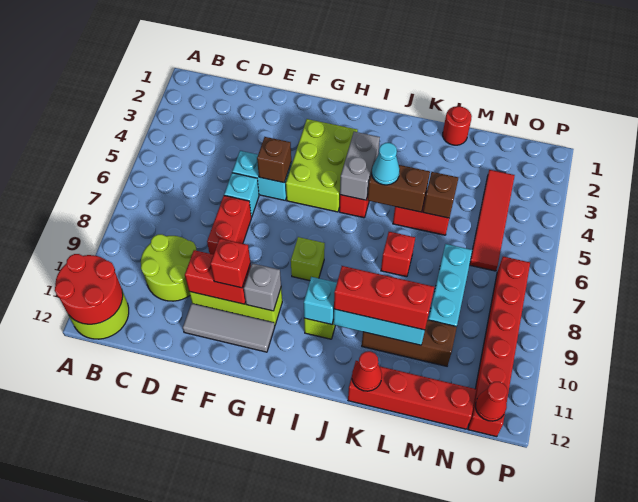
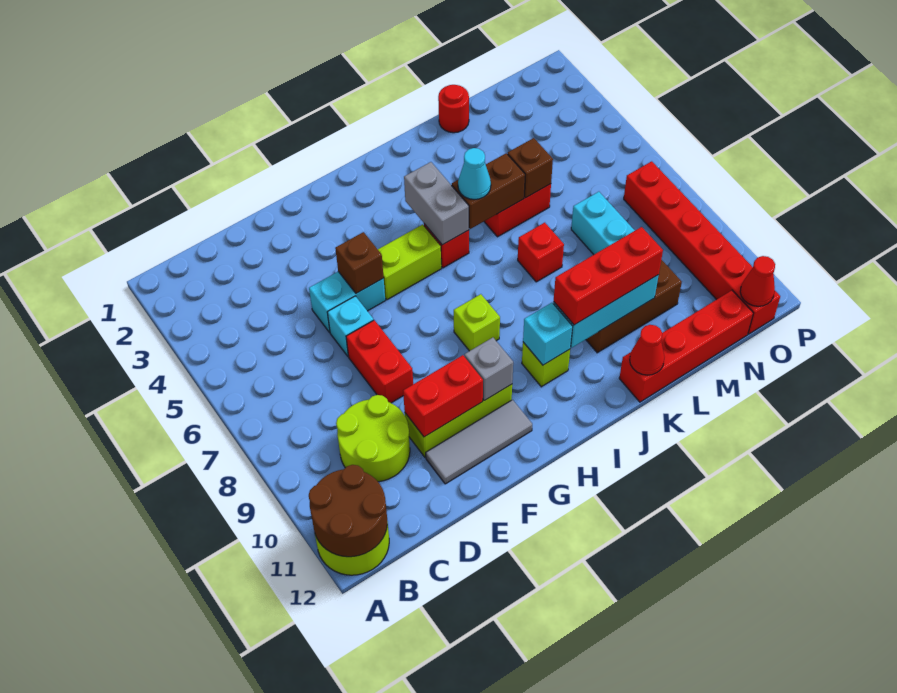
red 2x2 round brick [55,254,123,324] -> brown 2x2 round brick [309,465,387,557]
red 1x1 brick [210,239,250,288] -> none
lime 2x3 brick [286,119,358,212] -> lime 1x2 brick [378,224,441,300]
red 1x4 tile [470,170,515,271] -> none

